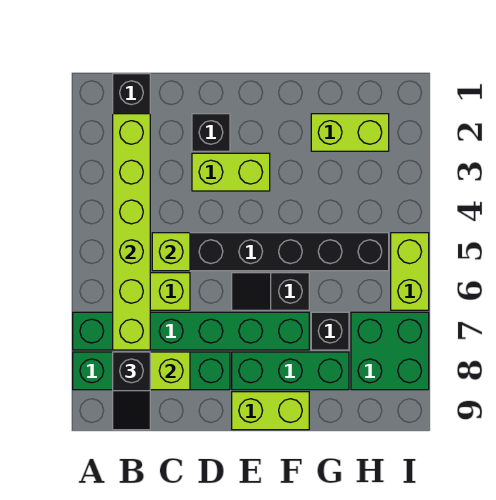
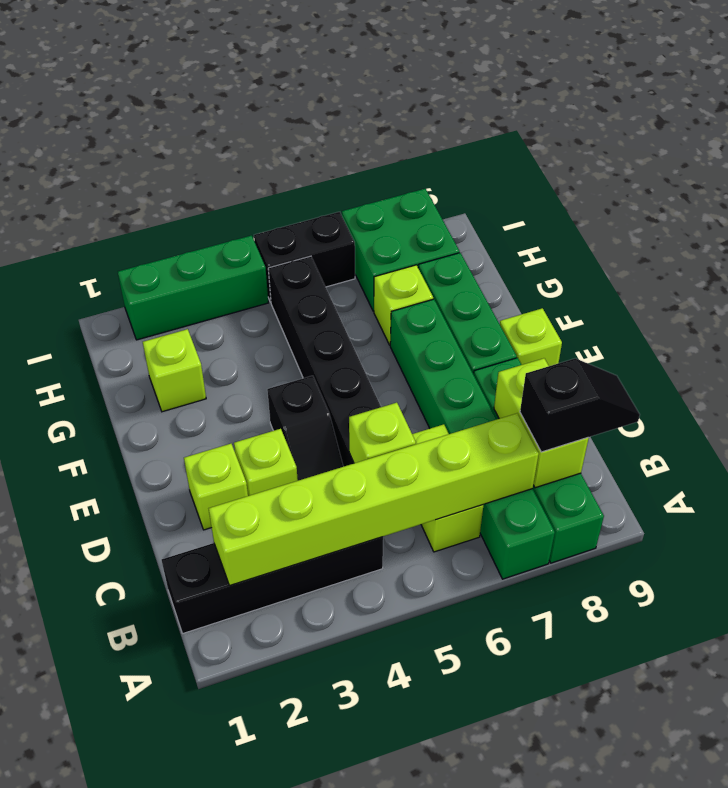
black 1x1 brick [192,114,230,151] -> lime 1x1 brick [184,444,248,530]
lime 1x2 brick [192,153,270,191] -> lime 1x1 brick [234,429,298,496]
black 1x2 slope [232,273,309,310] -> black 1x2 slope moved to [267,376,343,481]
lime 1x2 brick [232,392,309,430] -> lime 1x1 brick [500,308,562,366]
lime 1x2 brick [311,114,389,151] -> lime 1x1 brick [143,329,206,412]
black 1x1 brick [311,312,349,350] -> lime 1x1 brick [374,265,433,345]
none -> green 1x3 brick [118,236,268,340]
lime 1x2 brick [391,233,429,310] -> black 1x2 brick [254,212,355,302]

